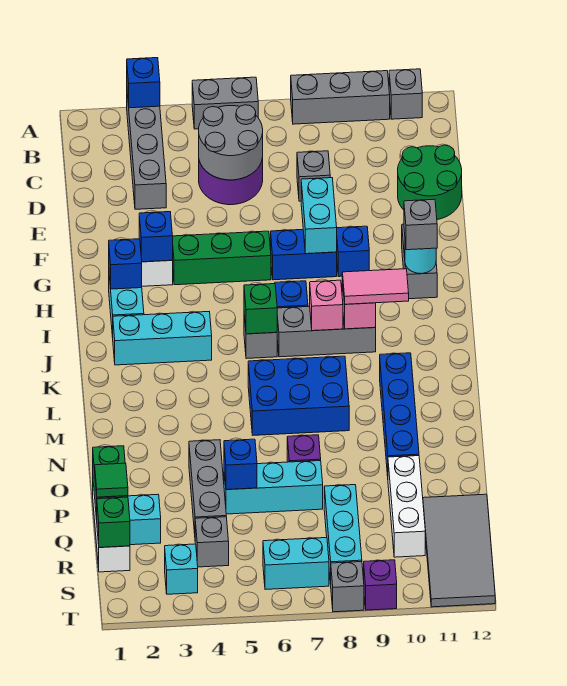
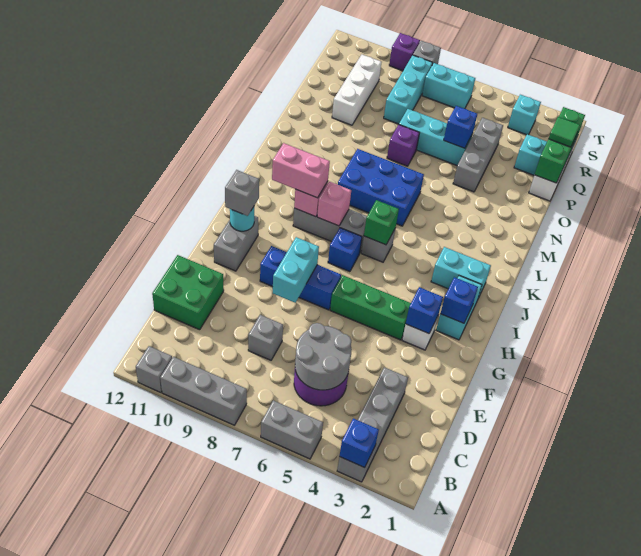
green 2x2 round brick [398,145,462,220] -> green 2x2 brick [152,255,224,330]
cyan 1x3 brick [113,312,212,365] -> cyan 1x2 brick [431,247,491,298]
pink 1x2 tile [342,269,409,304] -> pink 1x2 brick [272,143,330,198]
blue 1x4 brick [380,353,419,476] -> none
grey 2x4 tile [423,494,495,607] -> none
grey 1x1 brick [195,517,229,567] -> none

